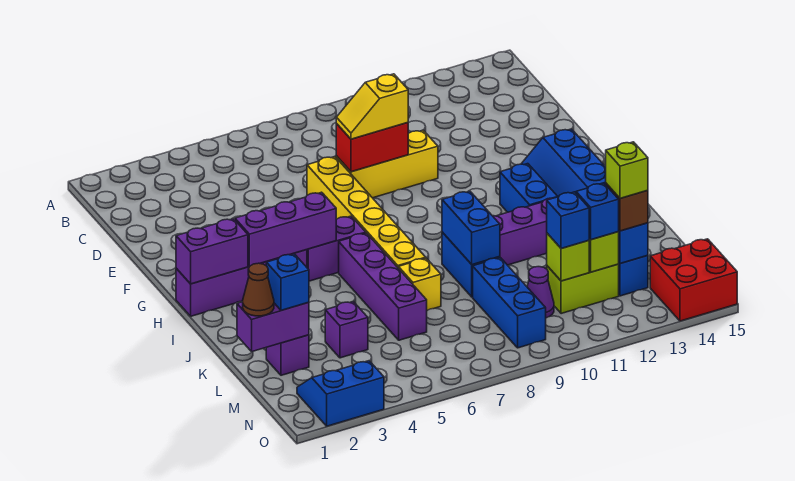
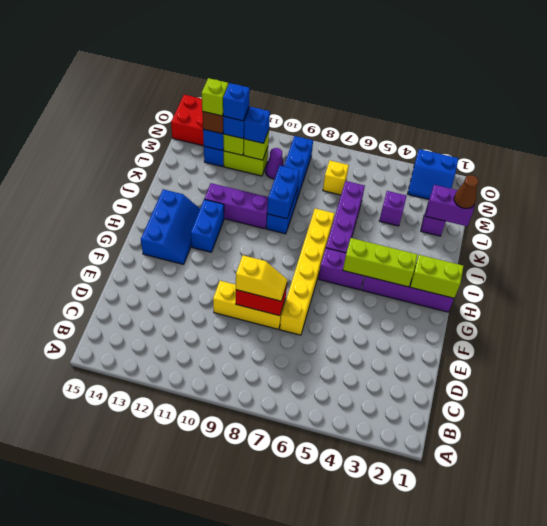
purple 1x2 brick [176,219,248,284] -> lime 1x2 brick [410,255,464,298]
purple 1x3 brick [235,192,336,266] -> lime 1x3 brick [343,238,417,287]
yellow 1x1 brick [398,258,441,310] -> yellow 1x1 brick moved to [323,161,349,195]
blue 1x1 brick [266,254,309,310] -> blue 1x1 brick moved to [223,83,250,121]

